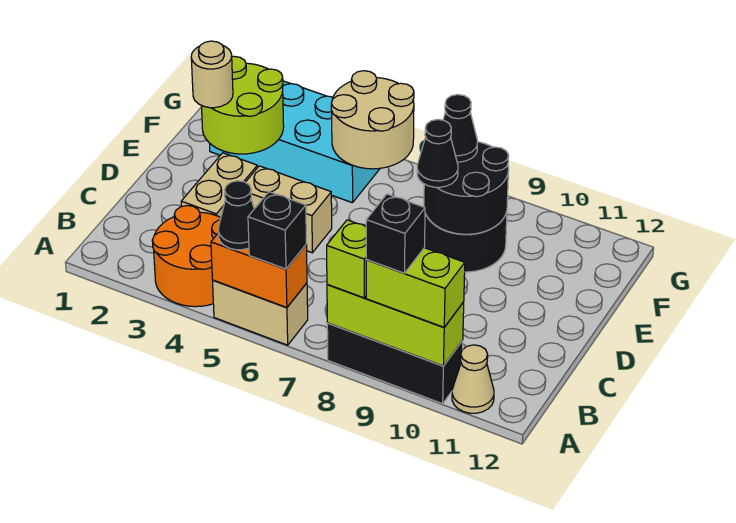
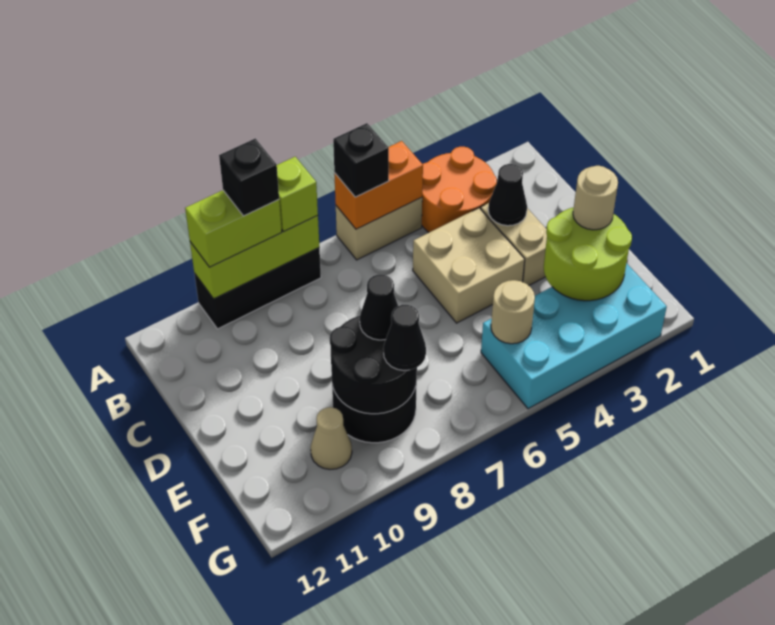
black 1x1 cone [218,181,254,250] -> black 1x1 cone moved to [488,164,527,226]
tan 1x1 cone [452,345,494,413] -> tan 1x1 cone moved to [311,407,352,469]
tan 1x2 brick [246,166,332,253] -> tan 2x2 brick [413,208,525,323]
tan 2x2 round brick [331,71,414,169] -> tan 1x1 round brick [491,280,535,344]

